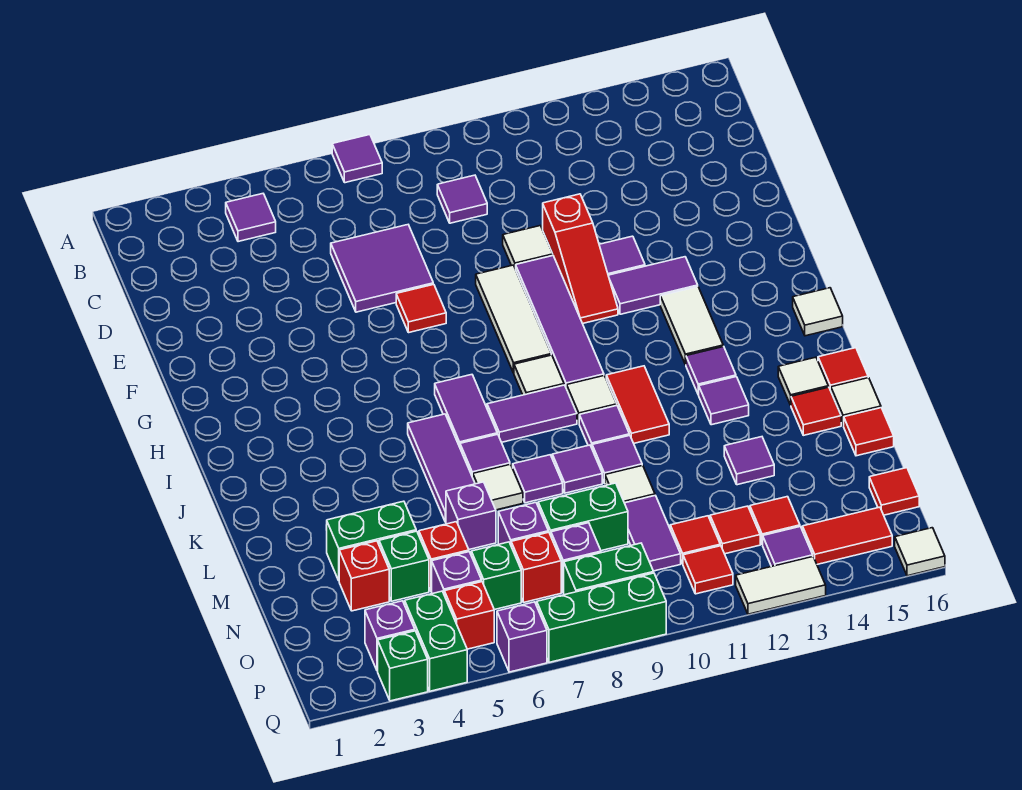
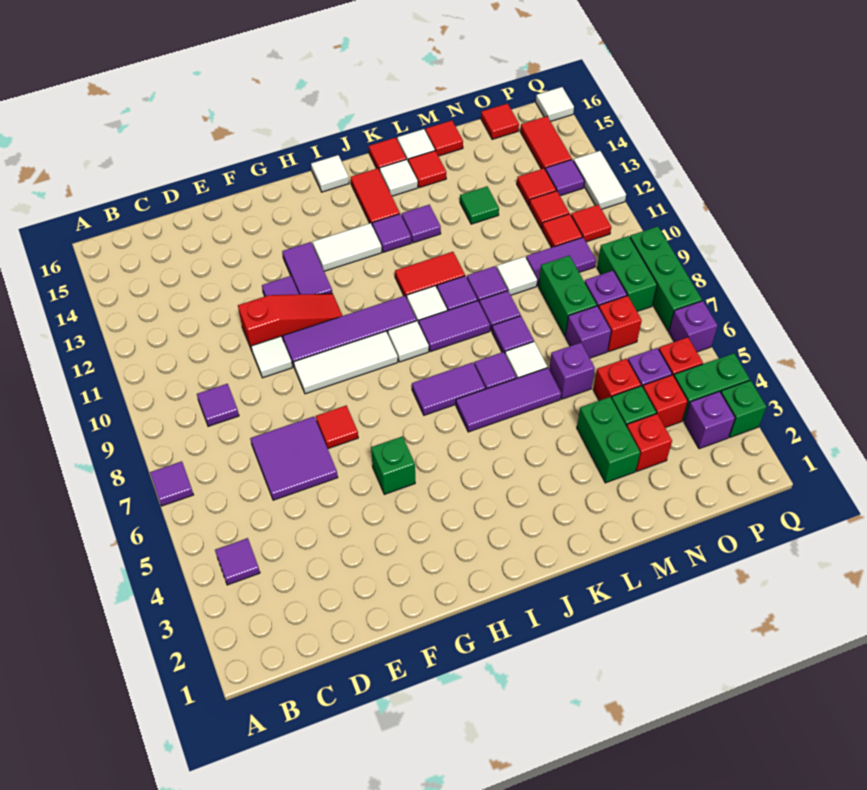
purple 1x2 tile [487,385,577,442] -> purple 1x2 tile turned to [419,301,490,352]
none -> red 1x2 tile [351,168,400,224]
purple 1x1 tile [724,437,774,485] -> green 1x1 tile [460,186,499,224]
none -> red 1x1 brick [643,375,688,428]
green 1x1 brick [471,542,521,610] -> green 1x1 brick moved to [371,436,415,494]

